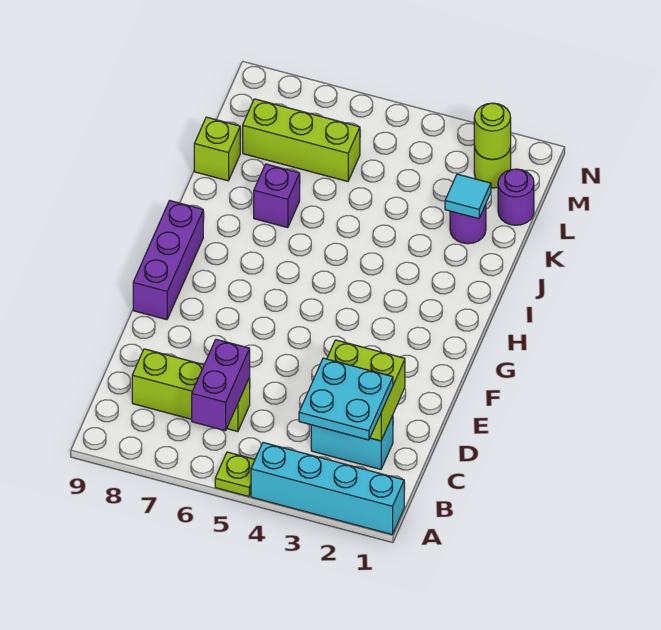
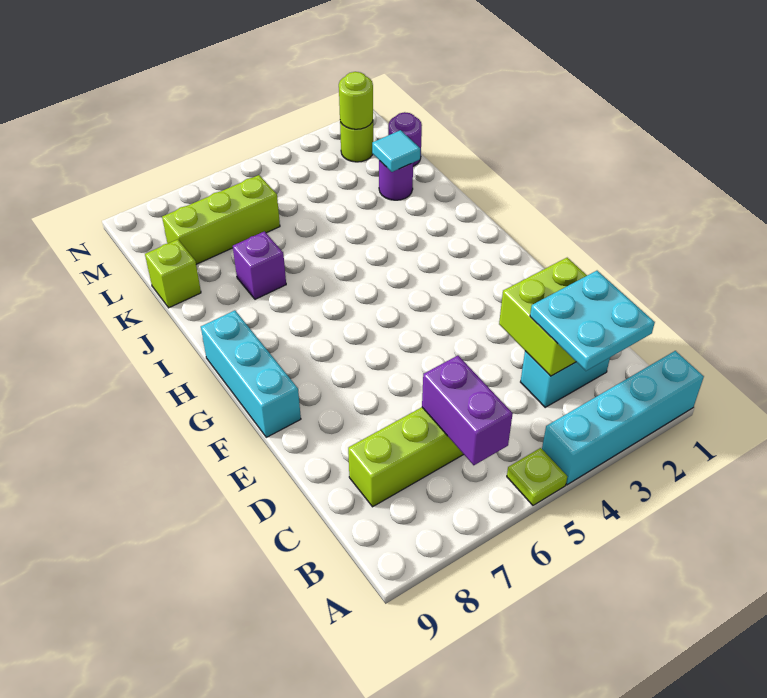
purple 1x3 brick [133,201,203,320] -> cyan 1x3 brick [201,310,301,437]

